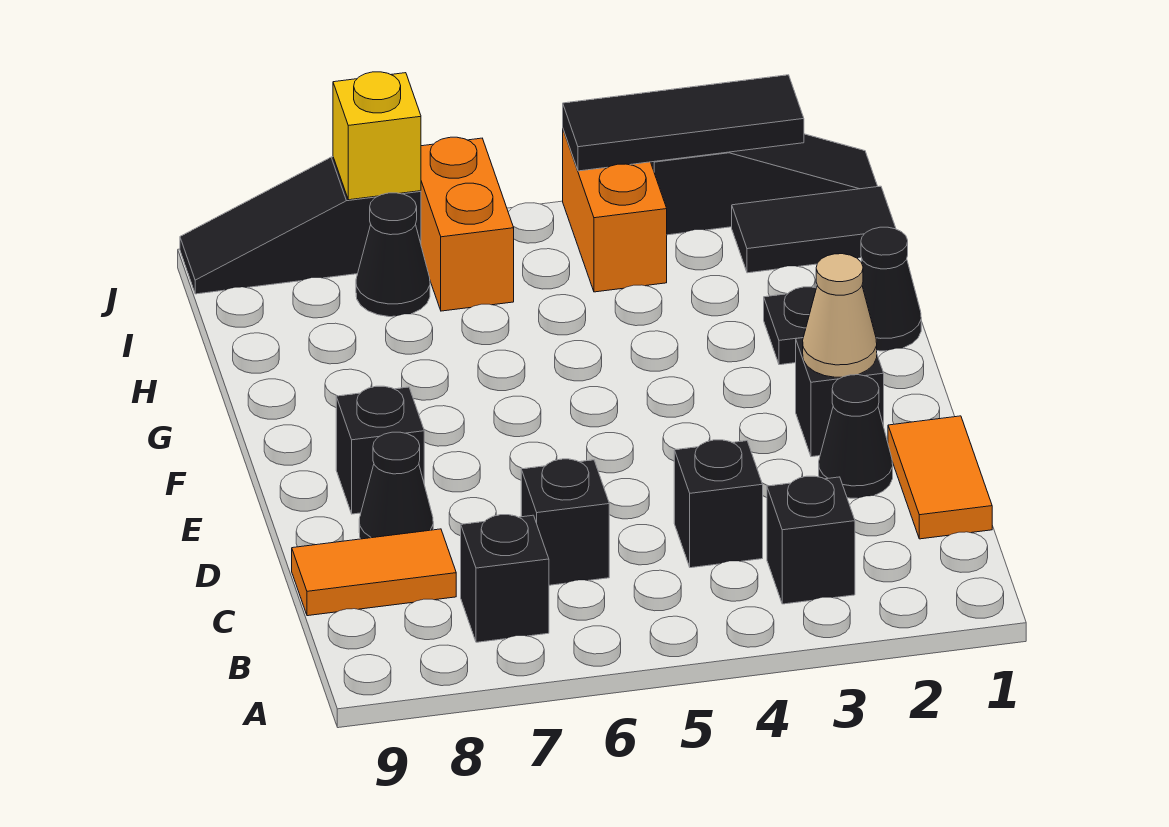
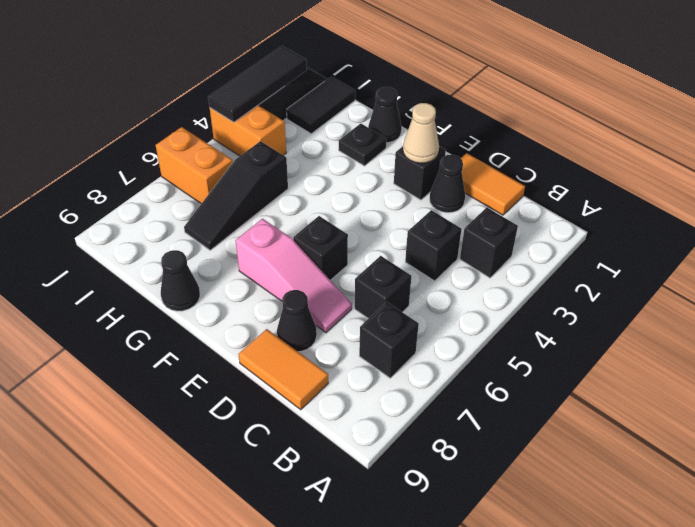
orange 1x2 tile [292,529,456,616] -> orange 1x2 tile turned to [238,329,328,410]
none -> pink 1x3 slope [235,219,352,333]
black 1x1 brick [336,386,424,514] -> black 1x1 brick moved to [293,216,348,280]
black 1x1 cone [356,193,430,317] -> black 1x1 cone moved to [161,250,200,311]
black 1x3 slope [180,157,421,294] -> black 1x3 slope moved to [184,141,288,250]
yellow 1x1 brick [333,72,421,200] -> none

